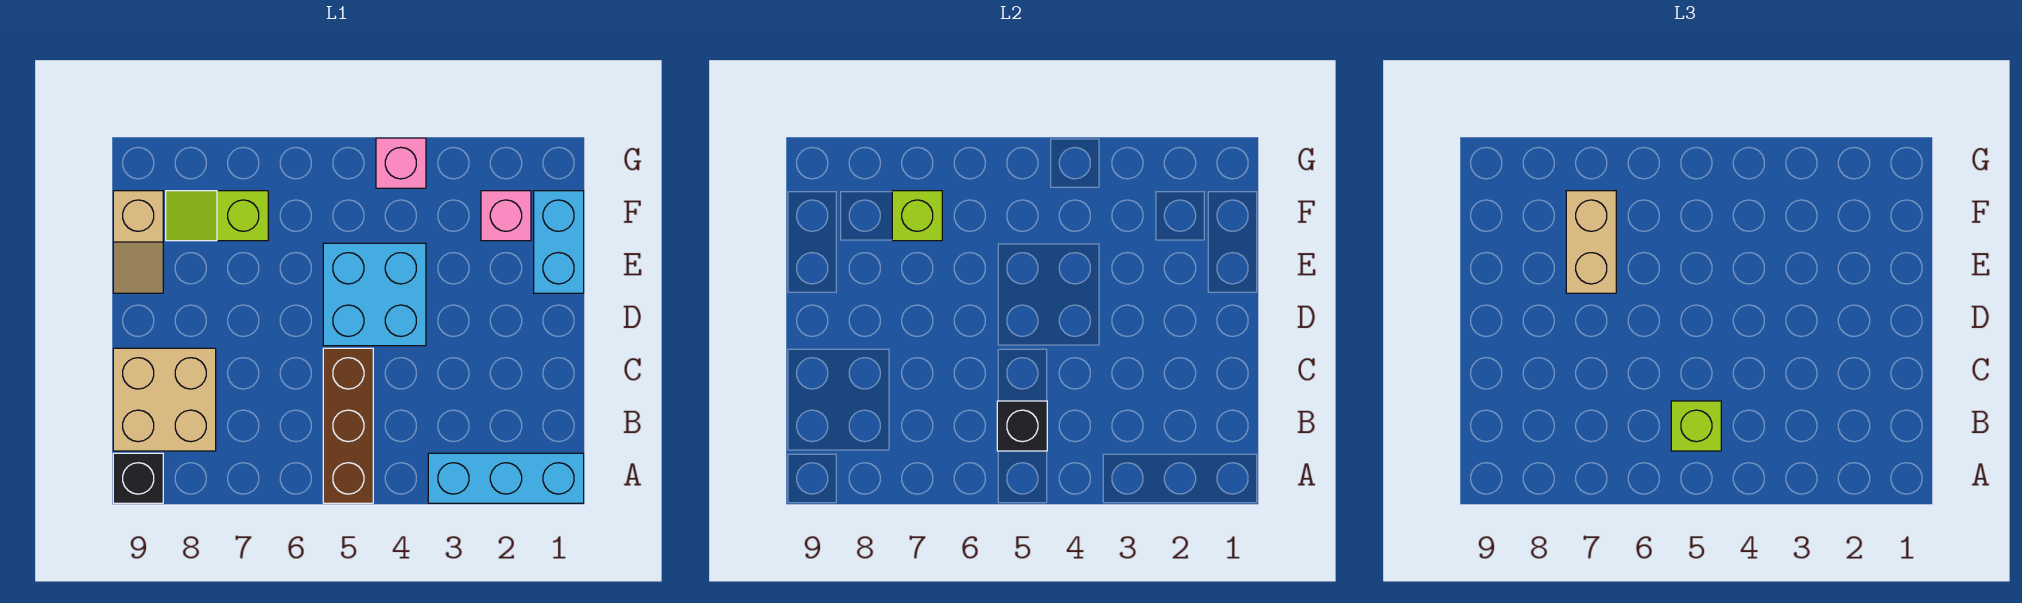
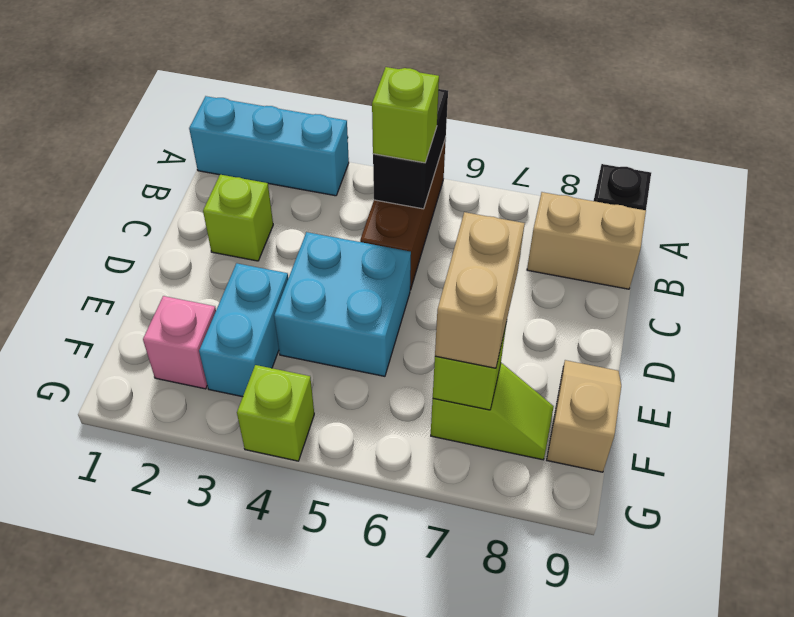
black 1x1 brick [997,401,1047,451] -> black 1x2 brick [373,89,448,209]
tan 2x2 brick [113,348,216,451] -> tan 1x2 brick [527,192,646,289]
none -> lime 1x1 brick [203,175,273,261]
cyan 1x2 brick [534,191,584,293] -> cyan 1x2 brick moved to [199,263,288,397]
pink 1x1 brick [376,138,426,188] -> lime 1x1 brick [237,365,314,461]

